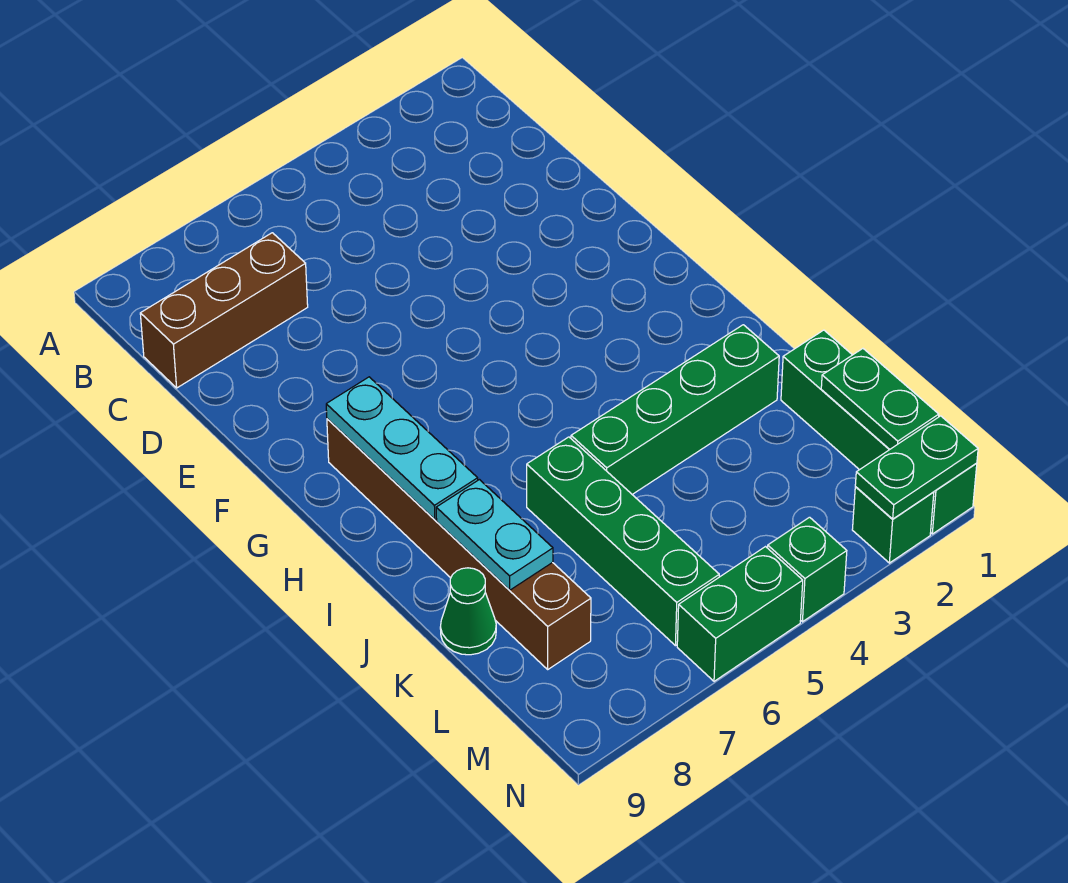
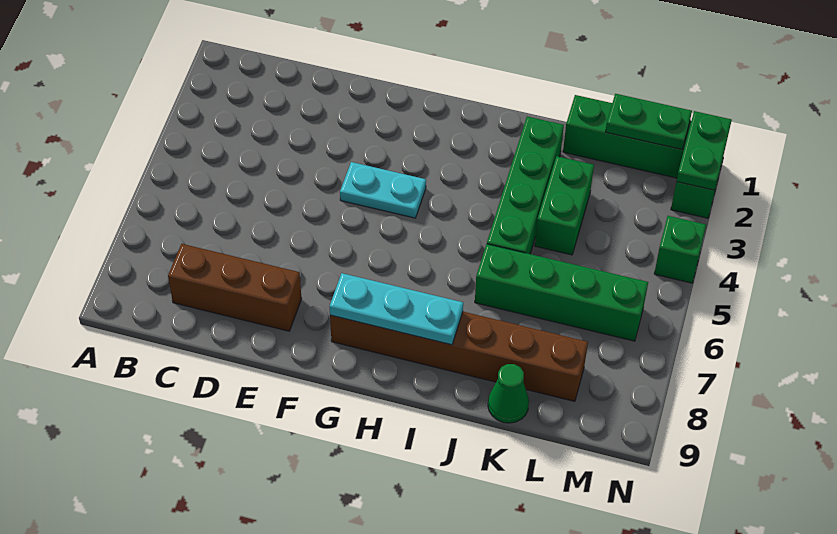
brown 1x3 brick [140,233,308,388] -> brown 1x3 brick turned to [168,244,302,331]
cyan 1x2 plate [436,480,553,590] -> cyan 1x2 plate moved to [340,162,426,218]
green 1x2 brick [677,547,803,681] -> green 1x2 brick moved to [535,156,594,255]

